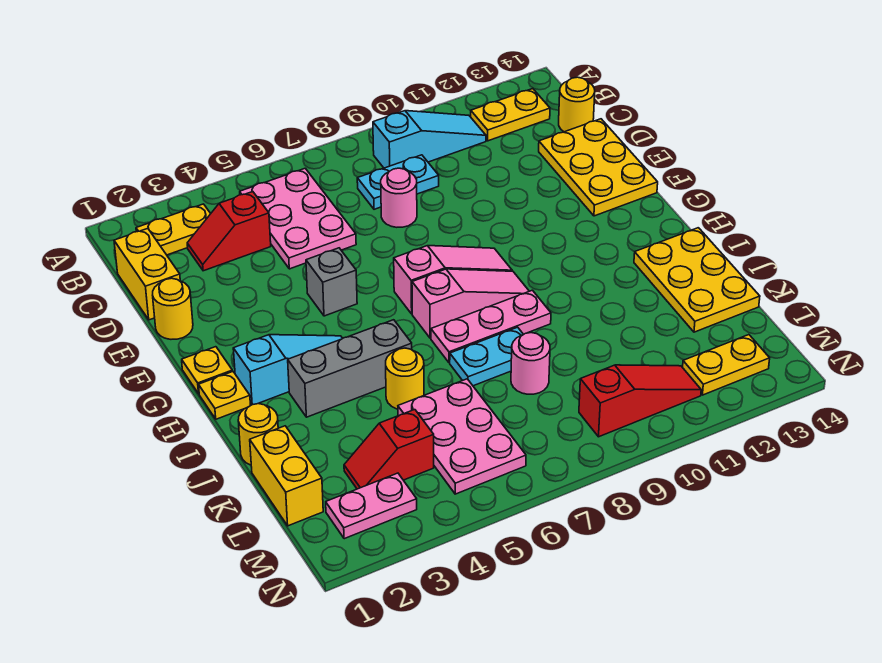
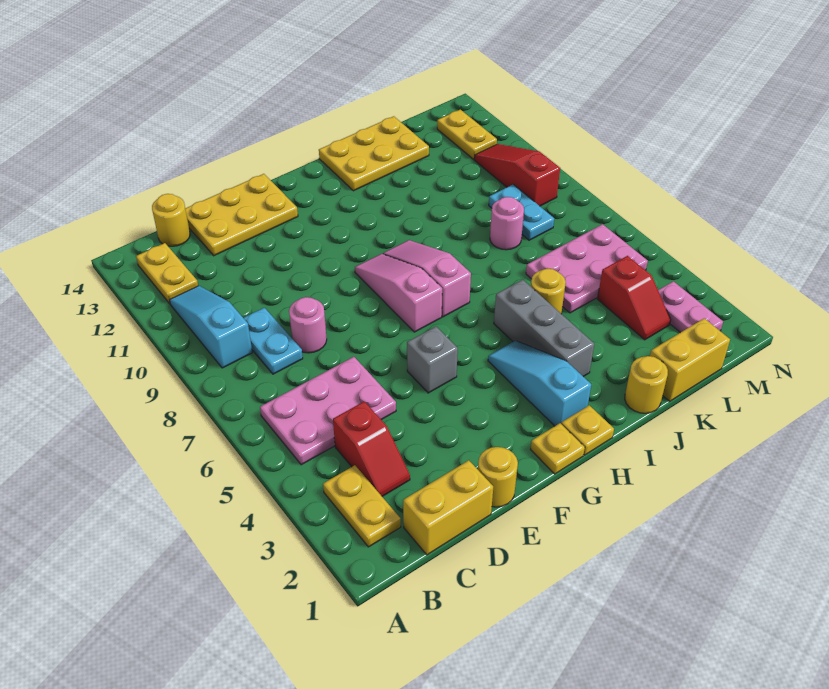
pink 1x3 plate [431,290,551,363] -> none
cyan 1x2 plate [450,327,524,386] -> cyan 1x2 plate moved to [489,184,554,240]

